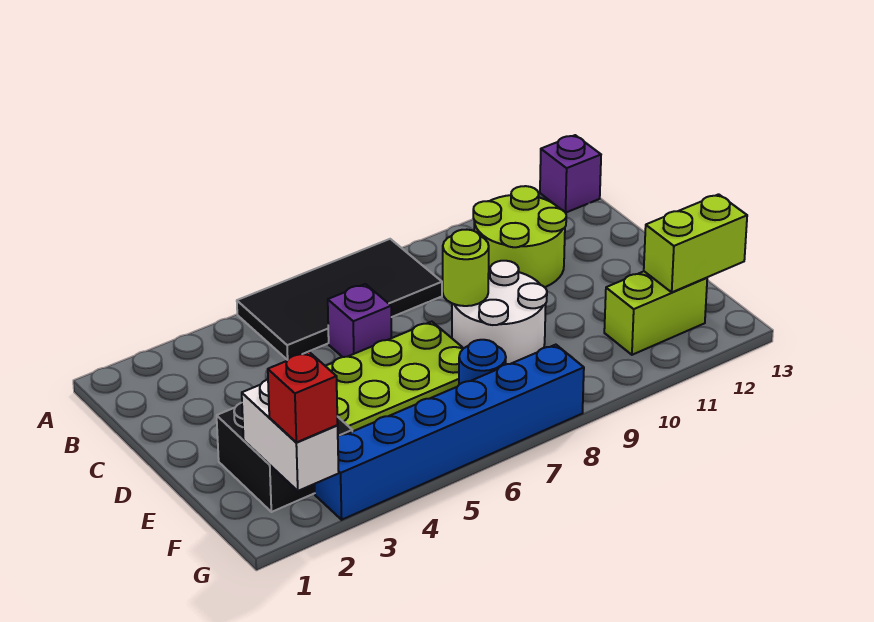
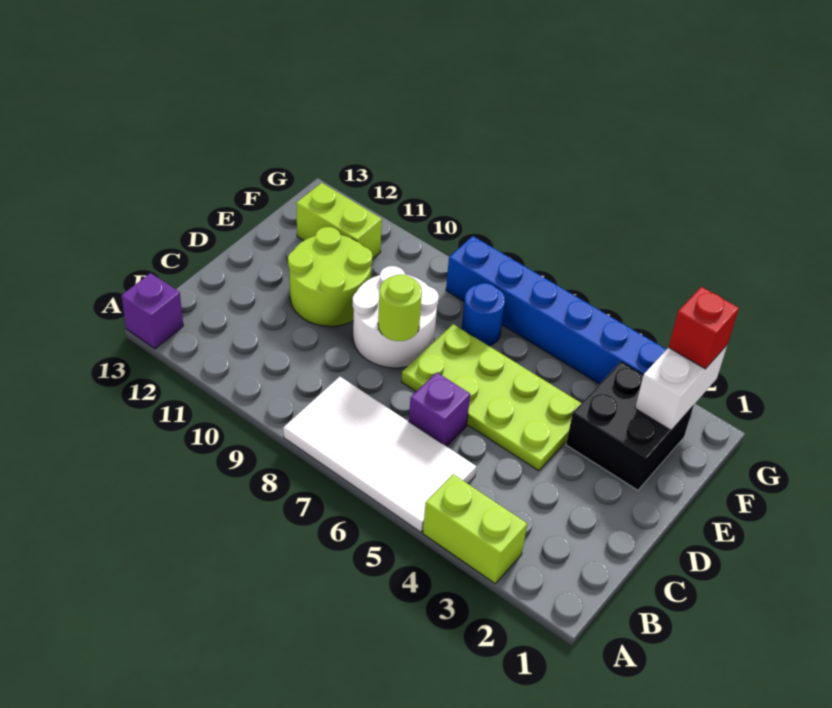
black 2x4 tile [237,239,442,360] -> white 2x4 tile [283,377,476,532]
lime 2x2 round brick [473,186,566,287] -> lime 2x2 round brick moved to [288,227,372,326]
lime 1x2 brick [644,194,747,292] -> lime 1x2 brick moved to [423,474,527,583]

